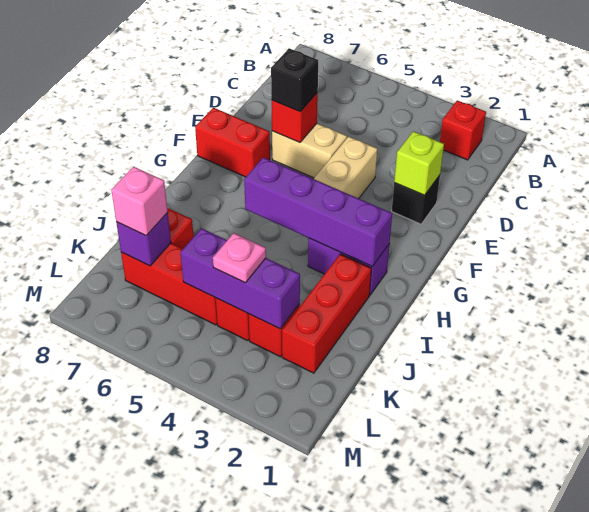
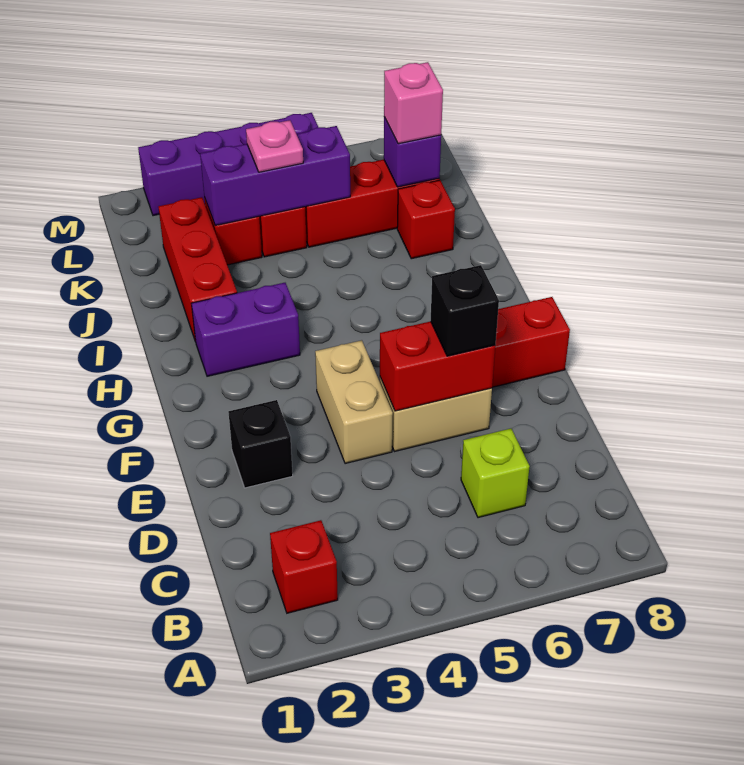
lime 1x1 brick [394,131,444,195] -> lime 1x1 brick moved to [461,429,530,518]
red 1x1 brick [272,93,318,143] -> red 1x2 brick [380,321,495,411]
purple 1x4 brick [244,157,392,266] -> purple 1x4 brick moved to [138,113,318,216]

